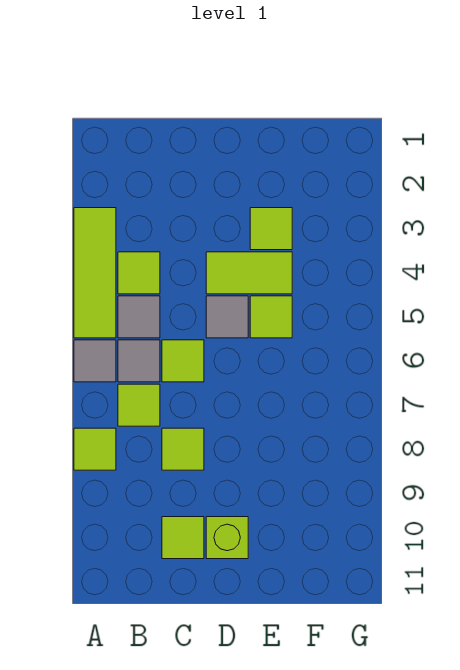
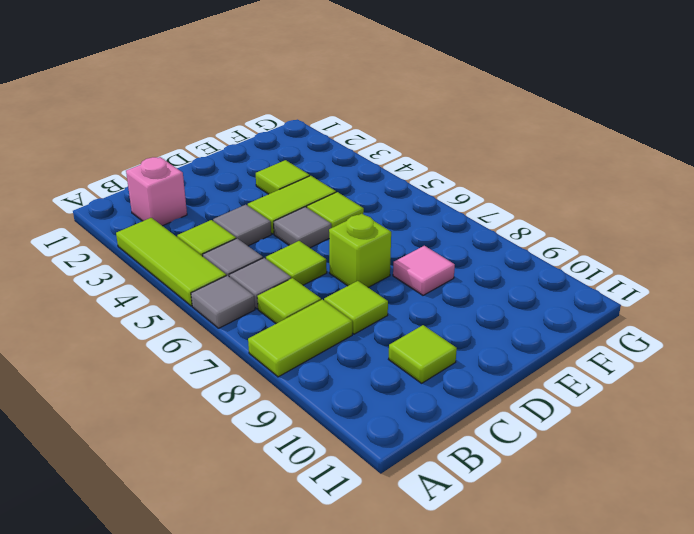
lime 1x1 tile [74,428,116,470] -> lime 1x2 tile [248,299,352,377]
none -> pink 1x1 brick [126,157,187,226]
none -> grey 1x1 tile [213,205,271,246]
lime 1x1 brick [206,517,248,559] -> lime 1x1 brick moved to [329,214,391,288]
none -> pink 1x1 tile [393,246,455,295]

